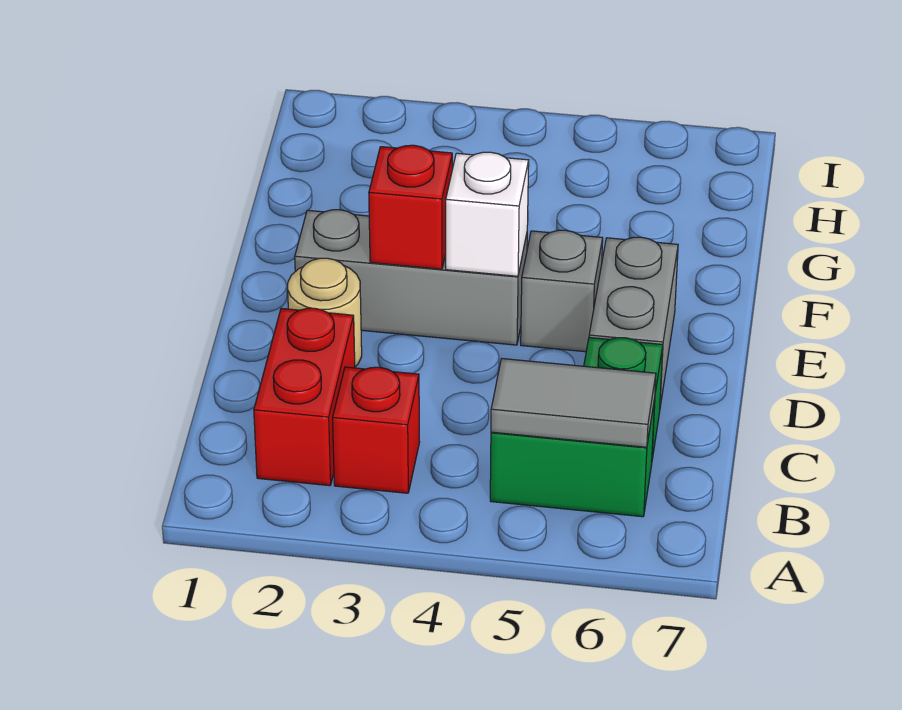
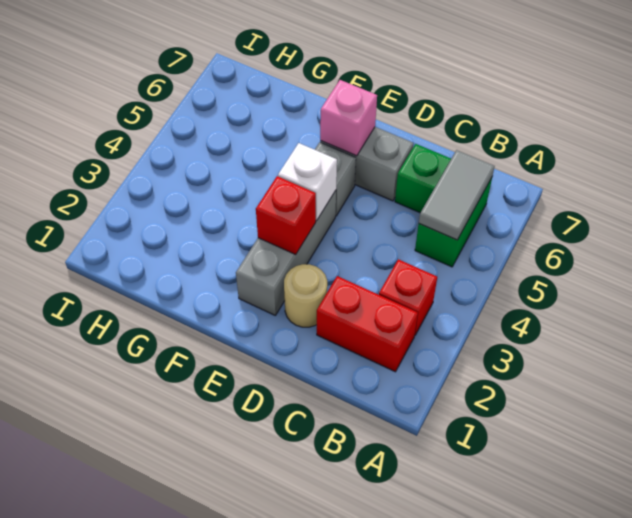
none -> pink 1x1 brick [320,80,377,156]

